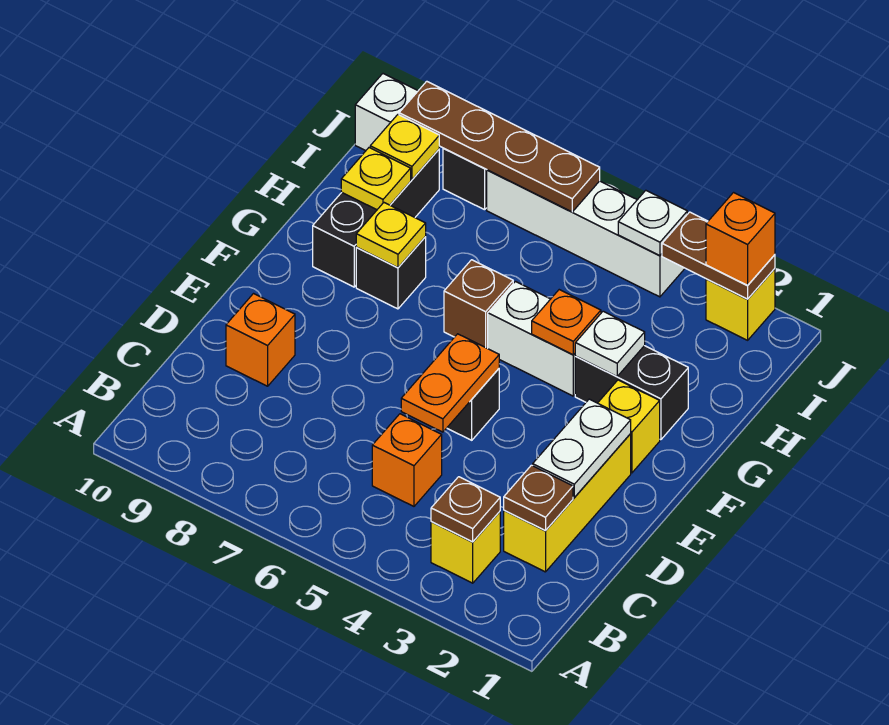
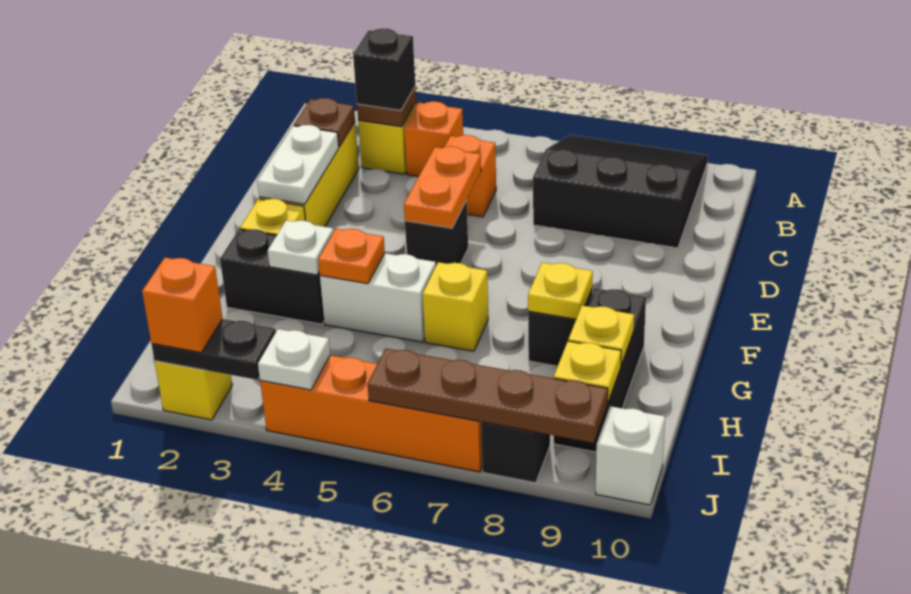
none -> black 3x3 slope [533,135,708,248]
none -> black 1x1 brick [353,28,415,110]
orange 1x1 brick [226,294,295,386] -> orange 1x1 brick moved to [404,101,463,176]
brown 1x1 brick [444,260,513,348] -> yellow 1x1 brick [423,262,488,351]
brown 1x2 plate [662,212,775,299] -> black 1x2 plate [152,319,276,380]
white 1x4 brick [487,170,685,297] -> orange 1x4 brick [260,355,482,472]

